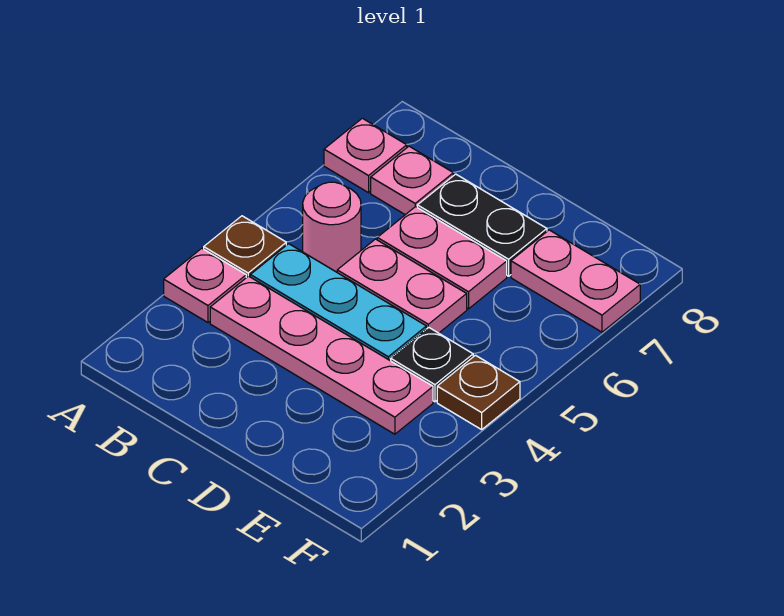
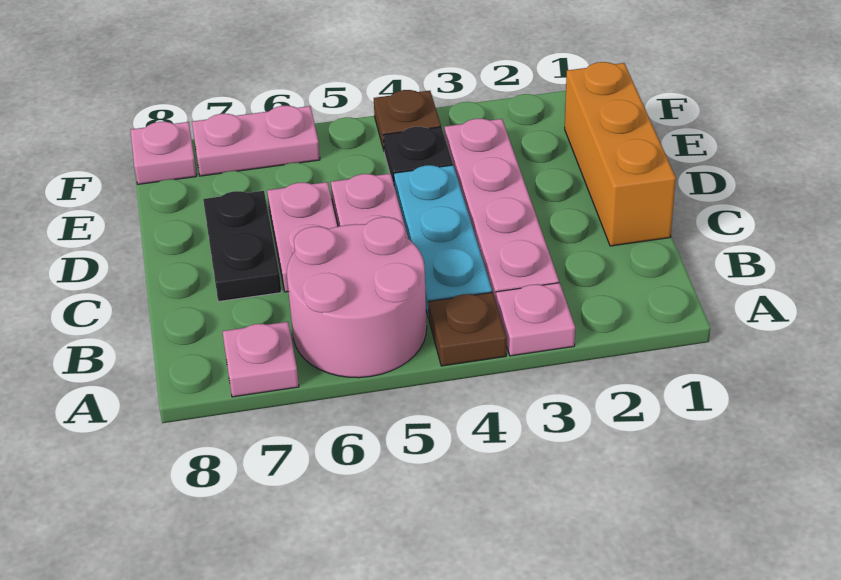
pink 1x1 round brick [303,182,361,272] -> pink 2x2 round brick [287,217,427,378]
pink 1x1 plate [371,146,453,215] -> pink 1x1 plate moved to [131,122,197,184]
none -> orange 1x3 brick [565,62,676,246]
pink 1x2 plate [511,230,640,332] -> pink 1x2 plate turned to [192,106,320,176]

